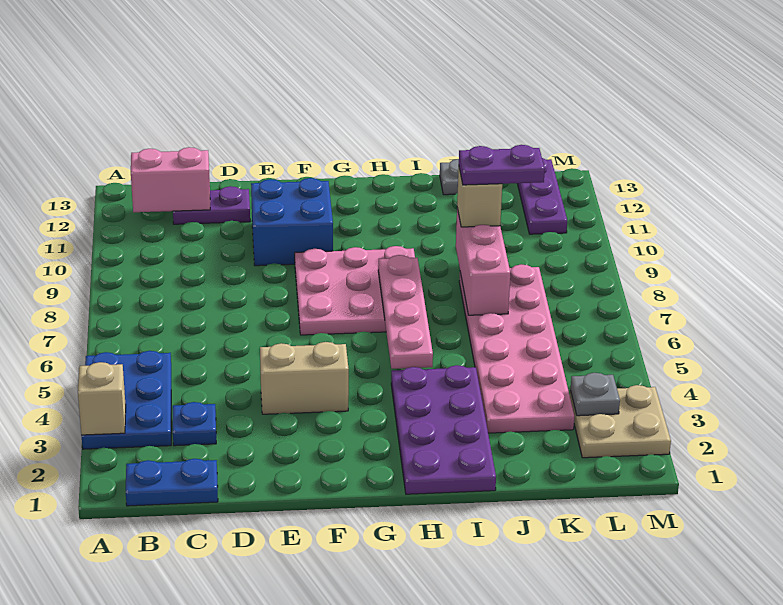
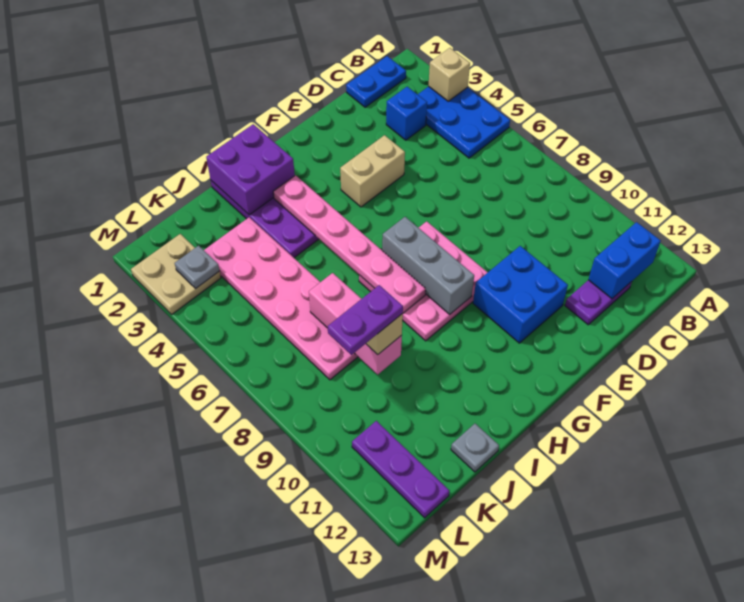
pink 1x2 brick [131,147,210,212] -> blue 1x2 brick [588,222,661,299]
blue 1x1 plate [173,402,216,446] -> blue 1x1 brick [386,87,427,140]
none -> grey 1x3 brick [382,217,474,315]
none -> purple 2x2 brick [206,124,295,215]
pink 1x4 plate [378,255,433,369] -> pink 1x6 plate [273,175,426,313]

